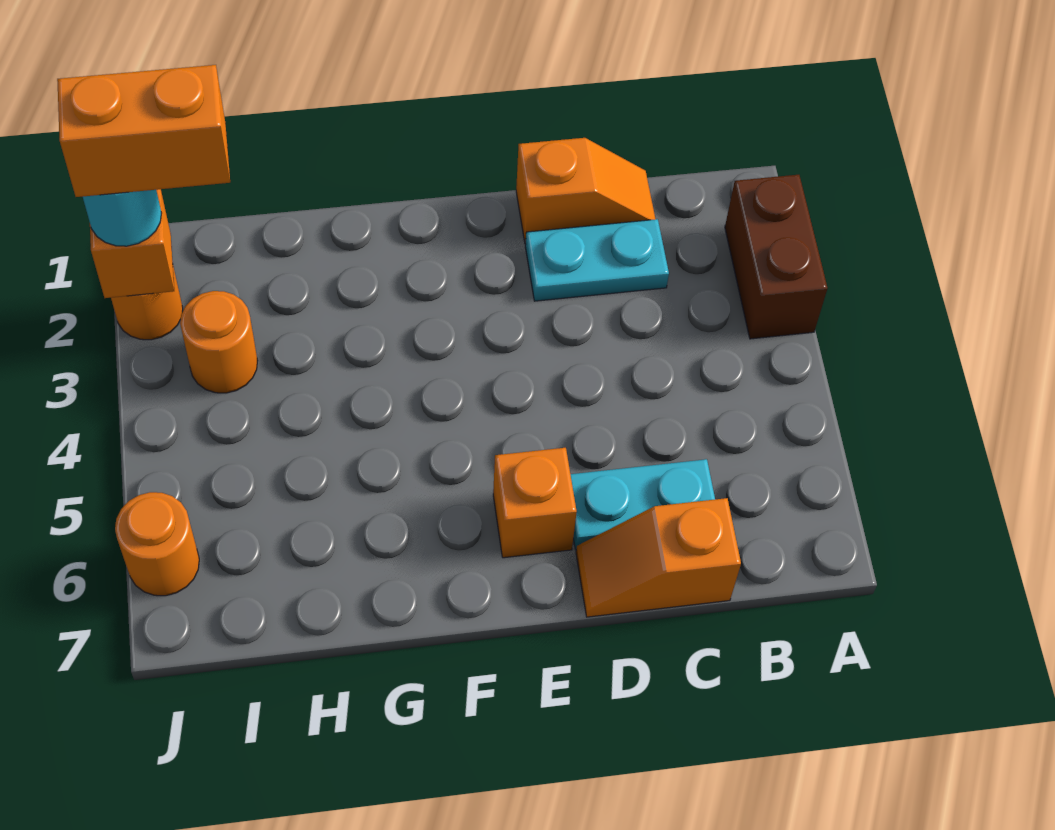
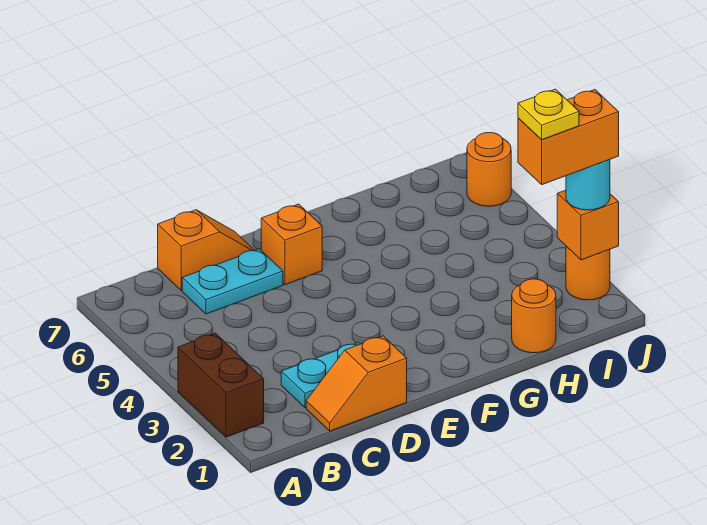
none -> yellow 1x1 plate [518,89,579,140]
orange 1x1 round brick [180,291,258,393] -> orange 1x1 round brick moved to [512,279,556,353]

